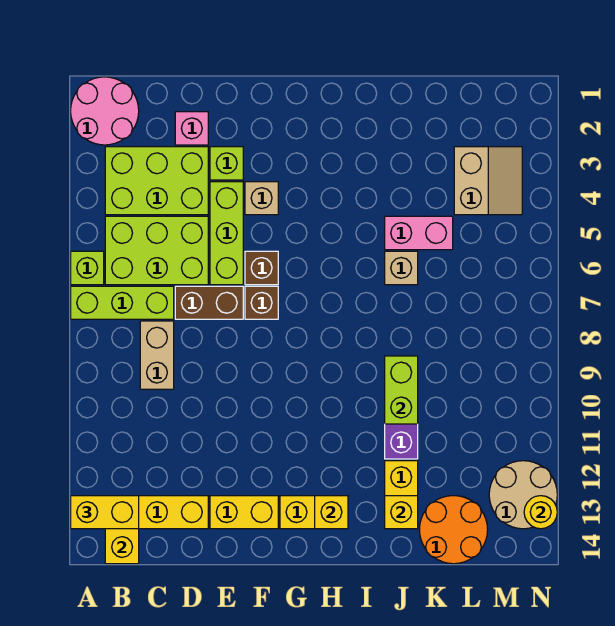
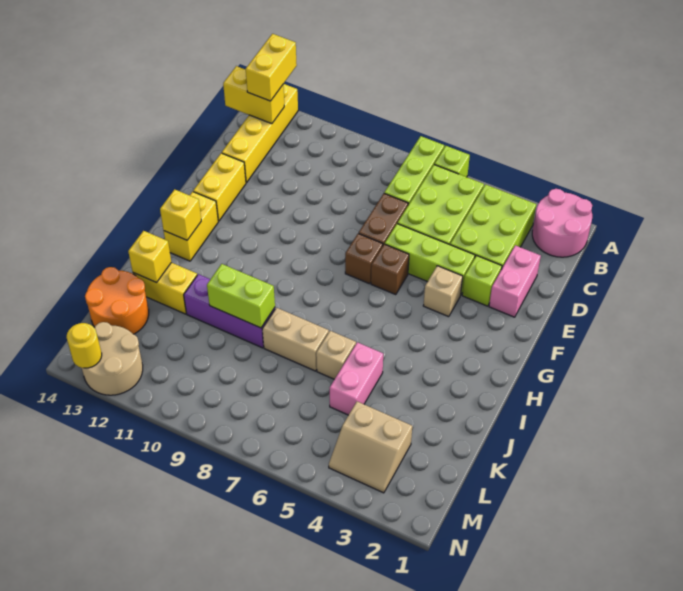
tan 1x2 brick [140,321,174,389] -> tan 1x2 brick moved to [262,308,329,371]
pink 1x1 brick [175,112,208,145] -> pink 1x2 brick [489,245,541,317]

